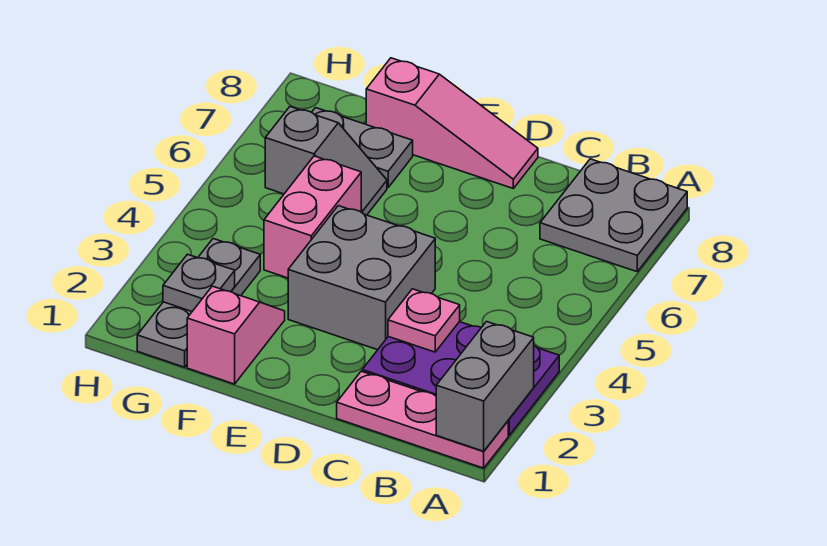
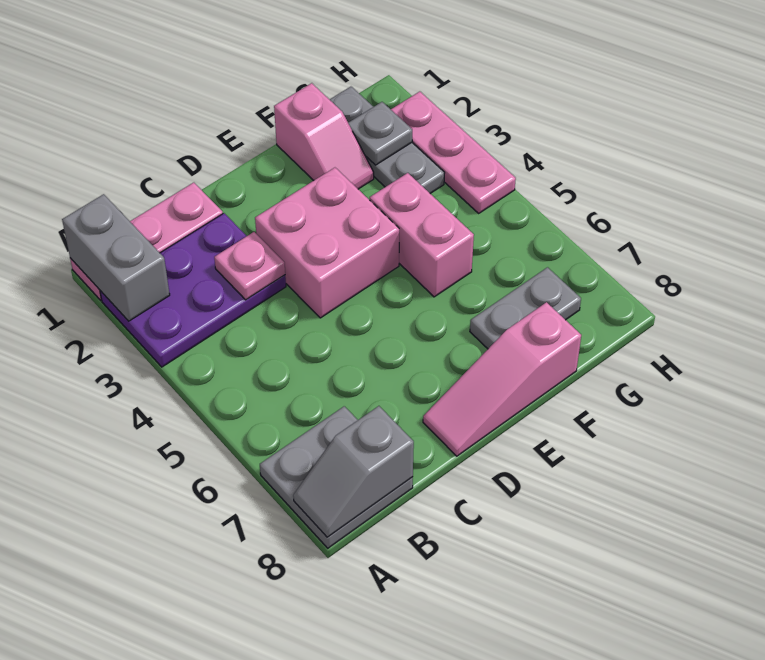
grey 2x2 brick [288,206,435,350] -> pink 2x2 brick [255,168,399,318]
grey 1x2 slope [265,107,387,215] -> grey 1x2 slope moved to [293,406,414,537]
none -> pink 1x3 plate [391,92,516,213]

